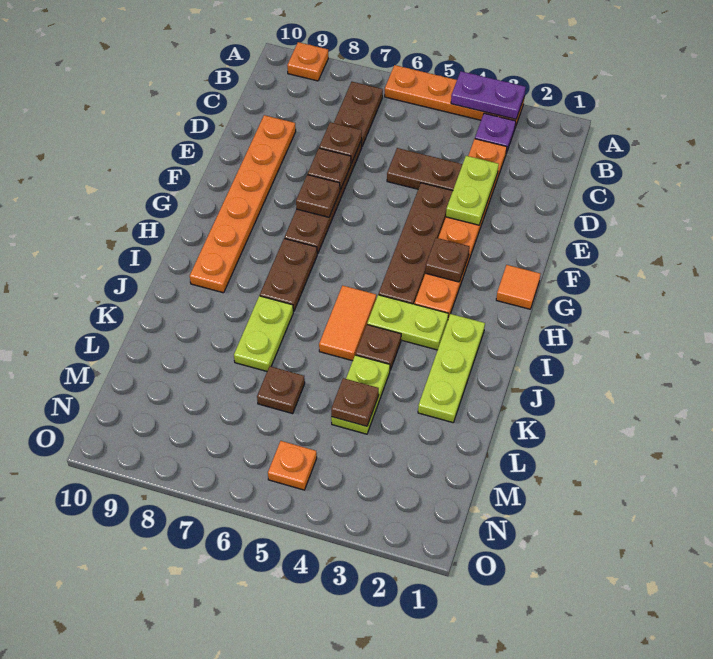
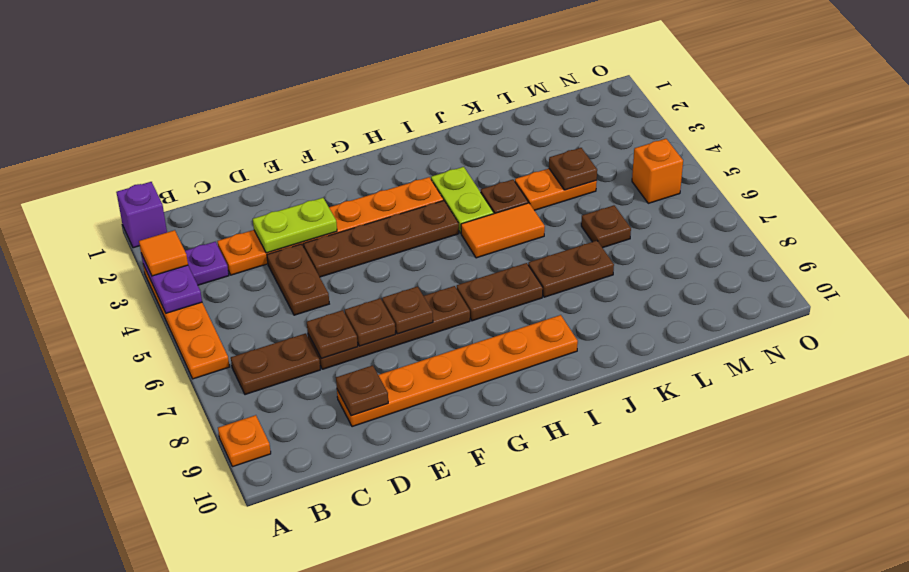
none -> purple 1x1 brick [116,182,167,248]
orange 1x1 tile [496,265,540,309] -> orange 1x1 tile moved to [139,230,188,276]
brown 1x1 plate [425,238,470,282] -> brown 1x1 plate moved to [336,365,388,416]
lime 1x3 plate [418,314,485,423] -> none
lime 1x2 plate [234,296,293,371] -> brown 1x2 plate [528,241,614,297]
lime 1x2 plate [331,355,390,434] -> orange 1x2 plate [515,169,597,210]
orange 1x1 plate [268,441,317,490] -> orange 1x1 brick [632,139,683,203]

